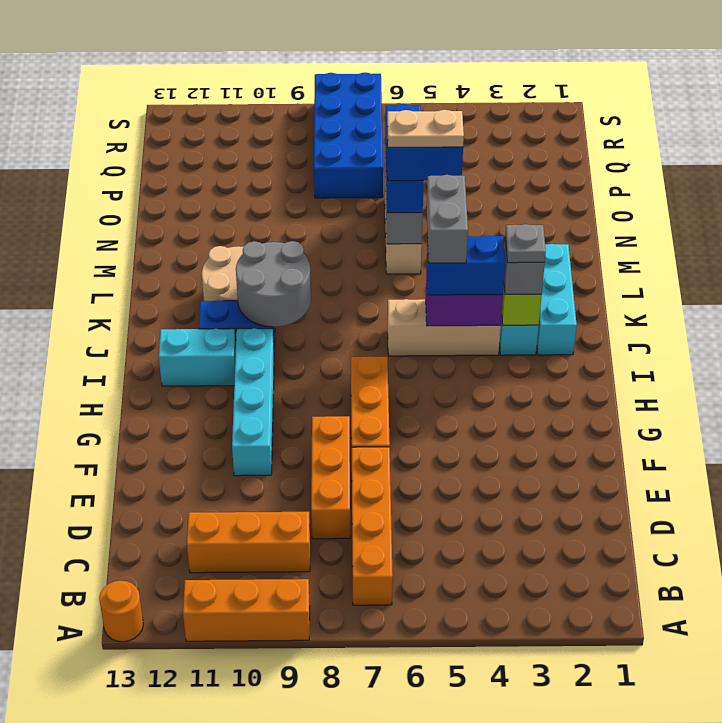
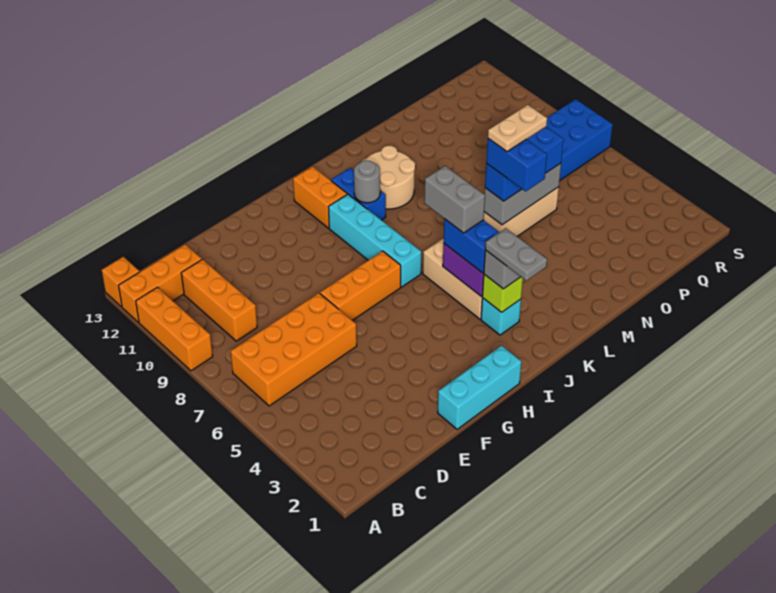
orange 1x1 round brick [99,581,143,642] -> orange 1x1 brick [102,257,140,307]
orange 1x4 brick [352,447,393,605] -> orange 2x4 brick [231,293,357,406]
orange 1x3 brick [311,416,350,539] -> orange 1x3 brick moved to [118,244,202,322]
cyan 1x4 brick [232,328,274,476] -> cyan 1x4 brick turned to [329,194,421,287]
cyan 1x2 brick [159,329,236,386] -> orange 1x2 brick [293,166,347,228]
cyan 1x3 brick [537,244,577,355] -> cyan 1x3 brick moved to [438,346,521,429]
grey 1x1 plate [505,224,546,263] -> grey 1x2 plate [485,228,547,281]
grey 1x2 brick [426,175,468,263] -> grey 1x2 brick turned to [424,166,485,233]
grey 2x2 round brick [236,241,311,327] -> grey 1x1 round brick [354,160,380,203]
tan 1x2 plate [387,110,464,148] -> tan 1x2 plate turned to [488,105,547,152]

